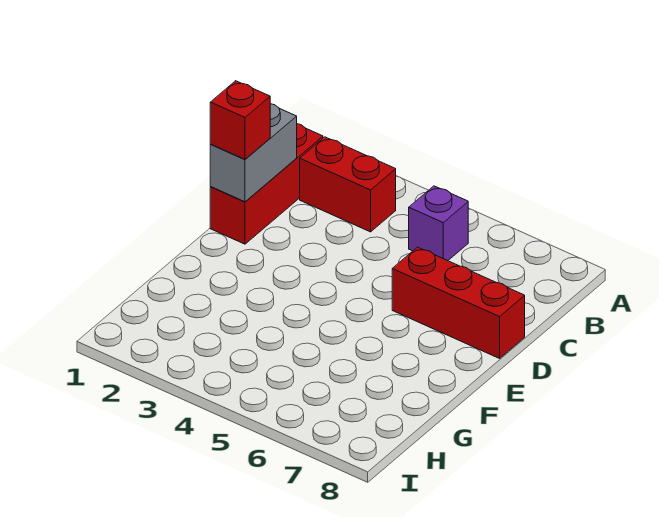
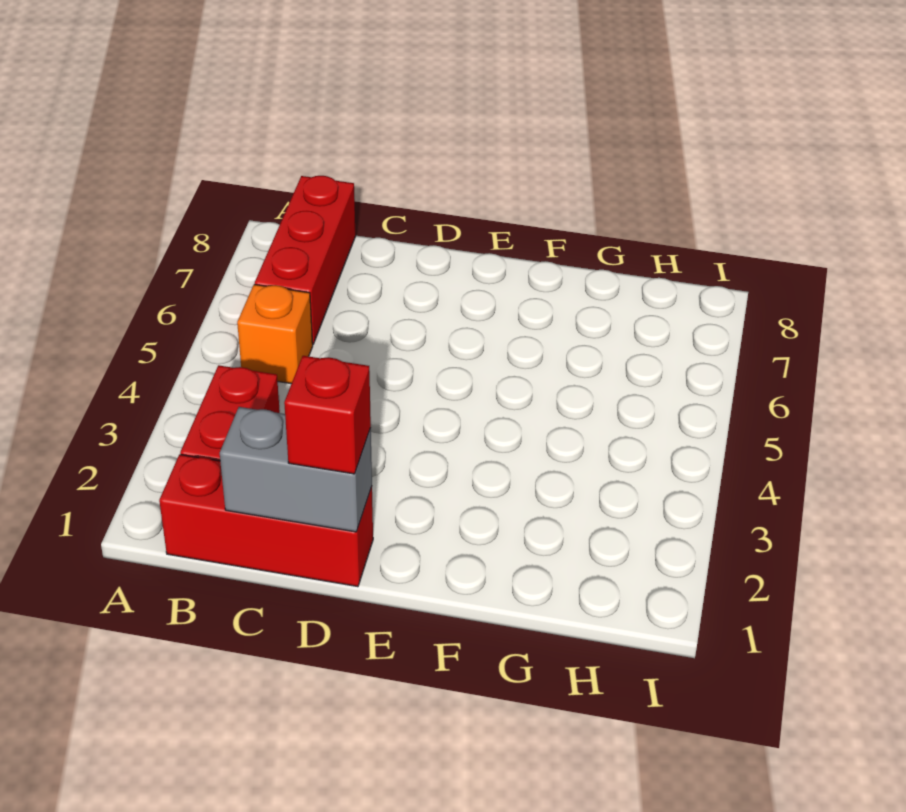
purple 1x1 brick [409,186,468,261] -> orange 1x1 brick [237,284,313,384]
red 1x3 brick [392,247,525,358] -> red 1x3 brick moved to [255,176,356,344]

